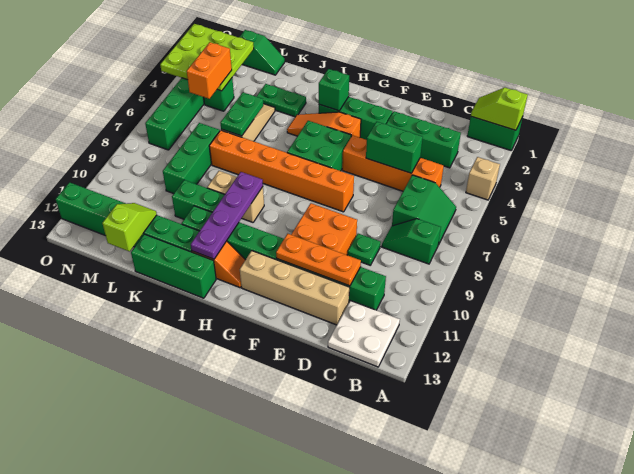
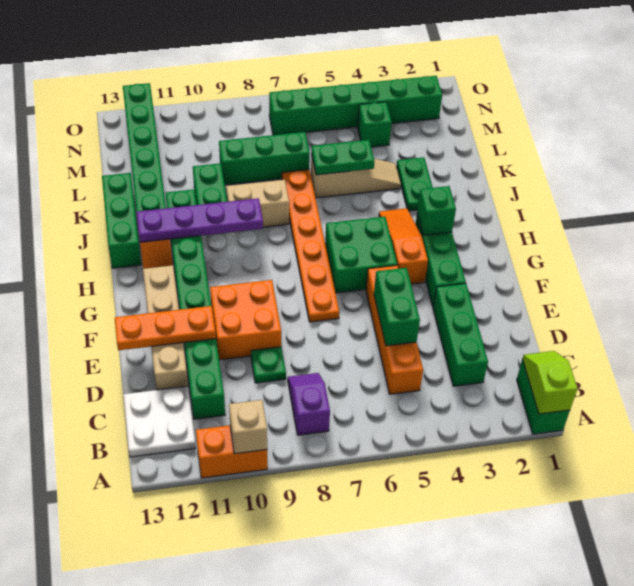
tan 1x1 brick [466,157,500,200] -> tan 1x1 brick moved to [229,400,267,454]
green 2x2 slope [392,175,456,245] -> none
green 1x2 slope [382,219,441,264] -> purple 1x2 slope [288,373,330,435]
orange 1x3 plate [276,234,361,286] -> orange 1x3 plate turned to [115,306,216,350]
orange 1x6 brick [209,130,354,212] -> orange 1x6 plate [282,170,339,322]
tan 1x2 brick [207,171,264,222] -> tan 1x2 brick turned to [226,180,289,227]
green 1x2 slope [240,30,285,75] -> none
lime 1x2 slope [102,203,157,251] -> none
lime 3x3 plate [160,24,254,91] -> none
orange 1x2 brick [187,42,232,99] -> orange 1x2 brick moved to [196,425,267,478]

